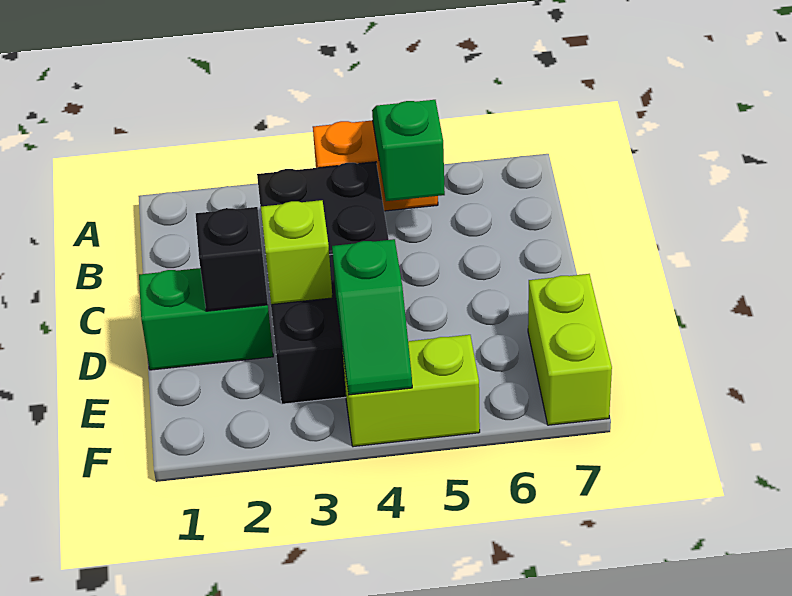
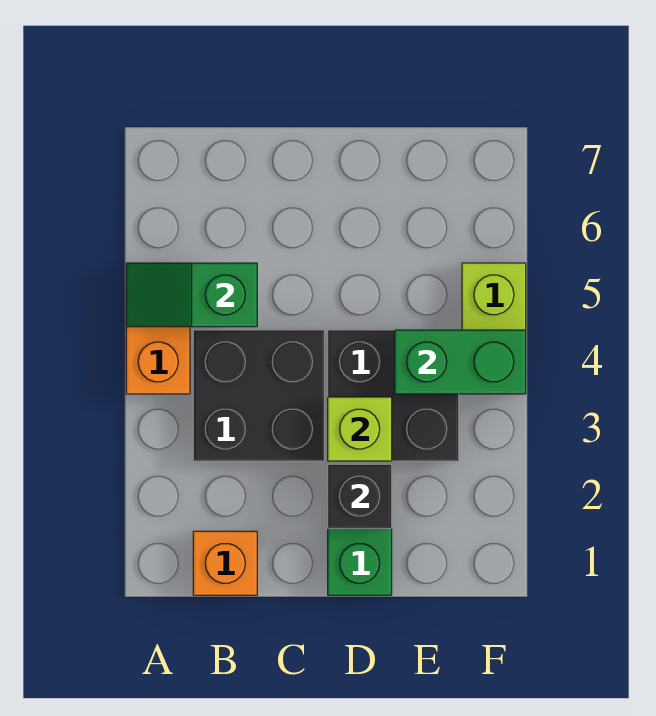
none -> orange 1x1 brick [193,531,257,595]
green 1x2 slope [332,239,412,395] -> green 1x2 brick [395,330,526,394]
lime 1x2 brick [528,274,612,425] -> none

